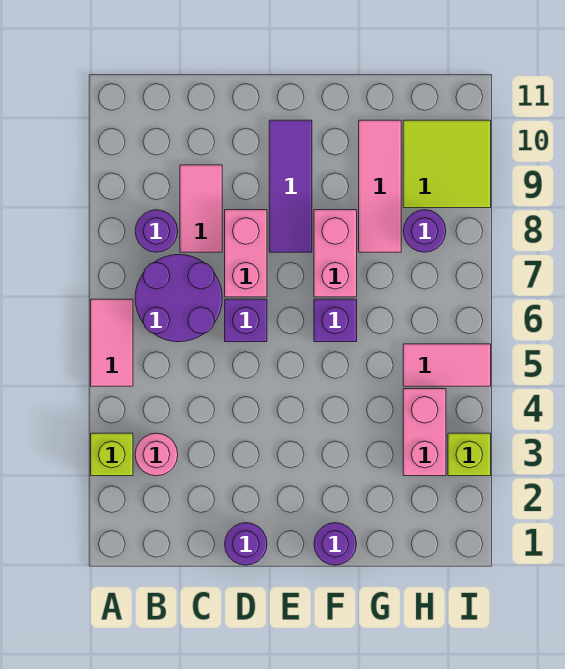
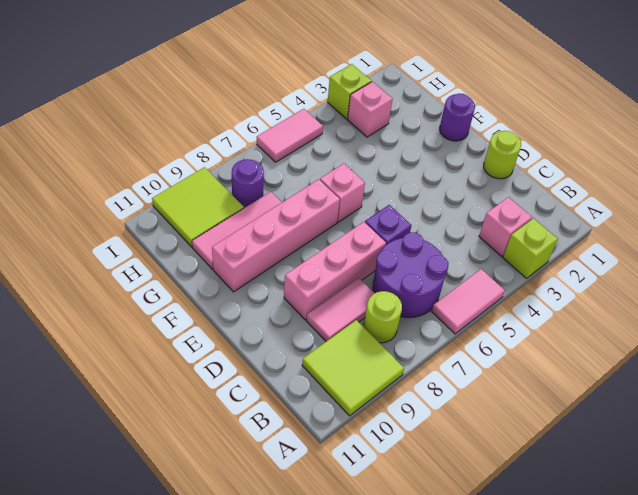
none -> lime 2x2 tile [302,320,404,416]
pink 1x1 round brick [135,433,178,476] -> pink 1x1 brick [479,197,532,257]
purple 1x1 round brick [135,210,178,252] -> lime 1x1 round brick [364,291,402,343]
purple 1x1 round brick [225,523,267,565] -> lime 1x1 round brick [484,131,521,179]
pink 1x2 brick [225,210,267,297] -> pink 1x3 brick [284,222,386,320]
purple 1x3 tile [269,120,312,252] -> none
purple 1x1 brick [314,299,357,342] -> pink 1x1 brick [320,164,365,222]
pink 1x2 brick [314,210,357,297] -> pink 1x4 brick [212,179,340,292]
pink 1x2 brick [403,389,446,476] -> pink 1x1 brick [348,82,393,137]
pink 1x2 tile [403,344,491,386] -> pink 1x2 tile turned to [257,109,323,162]

